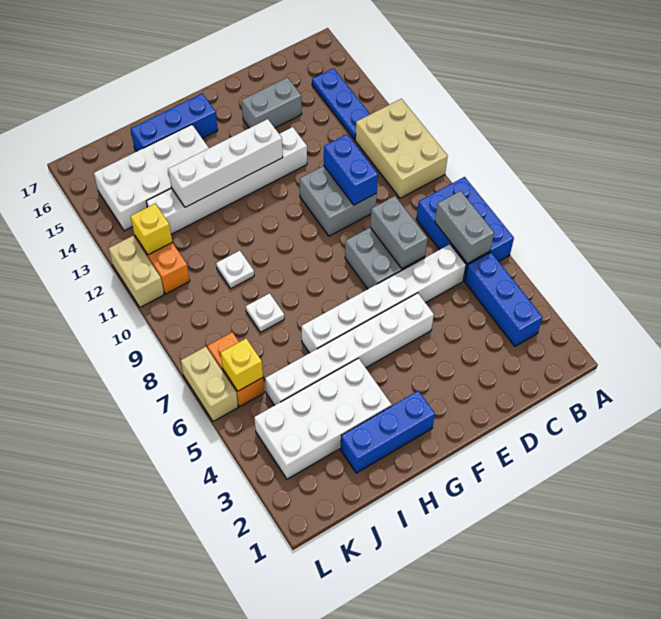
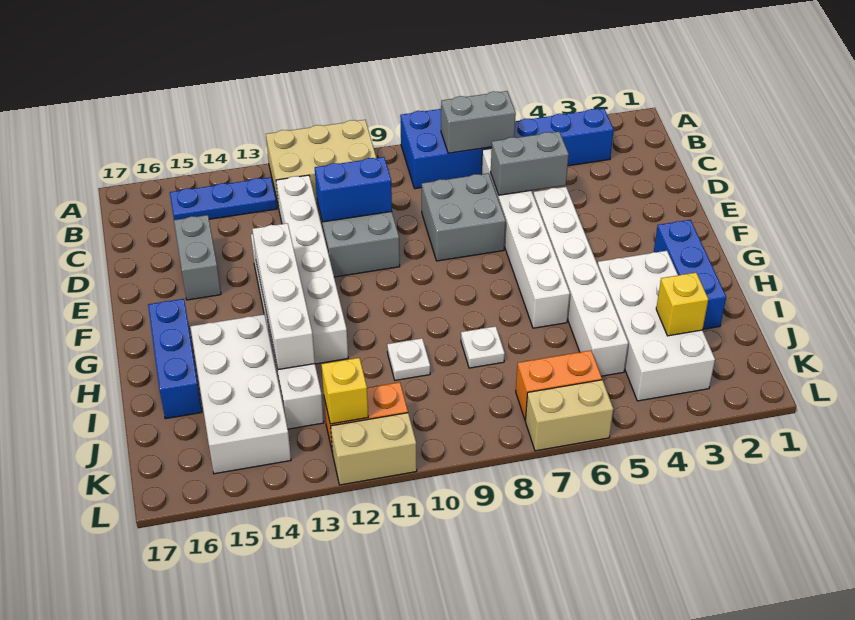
none -> white 1x6 brick [276,175,348,364]
grey 1x2 brick [370,196,428,269] -> grey 1x2 brick moved to [491,132,569,195]
yellow 1x1 brick [221,338,263,391] -> yellow 1x1 brick moved to [656,273,709,336]

